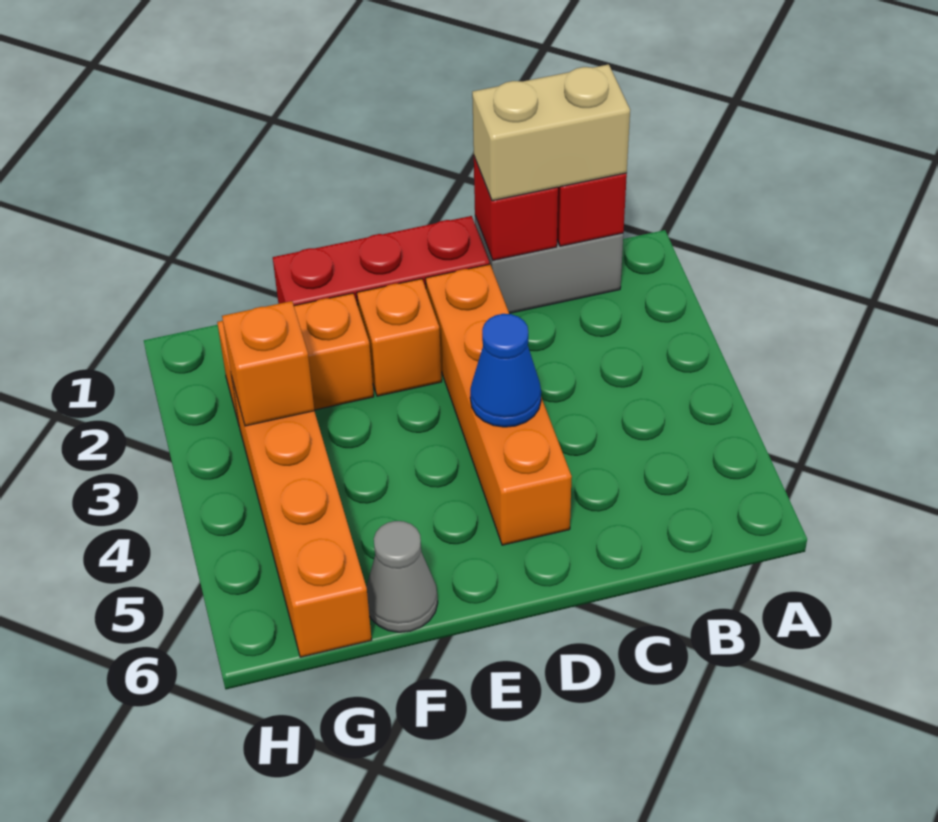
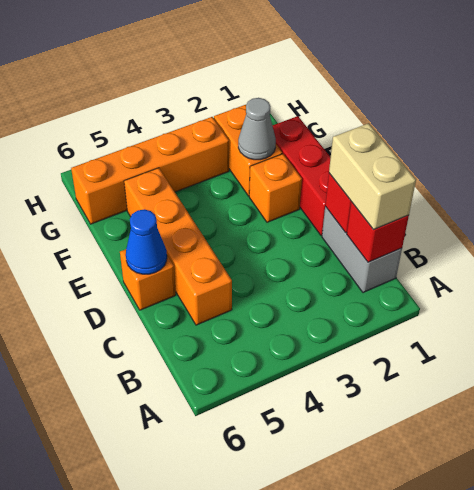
orange 1x4 brick [426,264,572,545] -> orange 1x4 brick turned to [124,168,232,325]
blue 1x1 cone [470,314,541,427] -> blue 1x1 cone moved to [126,209,167,274]
grey 1x1 cone [366,521,438,632] -> grey 1x1 cone moved to [238,98,276,160]
orange 1x1 brick [222,301,314,426] -> orange 1x1 brick moved to [120,249,176,310]

